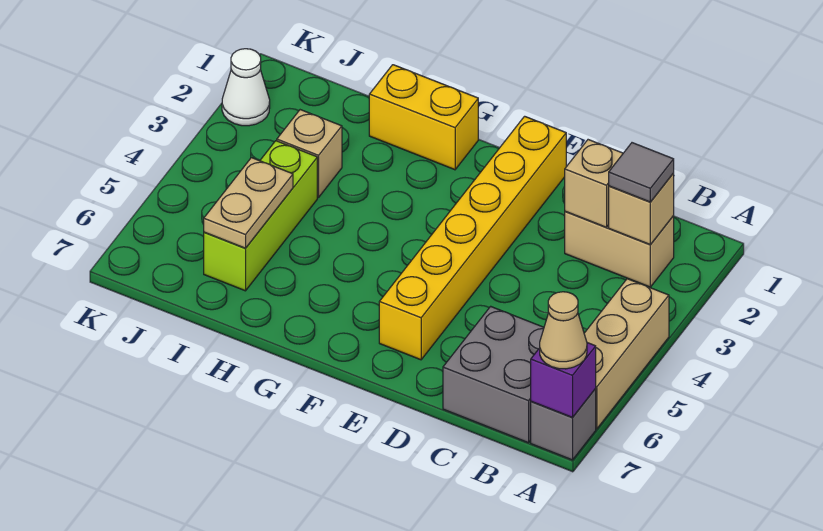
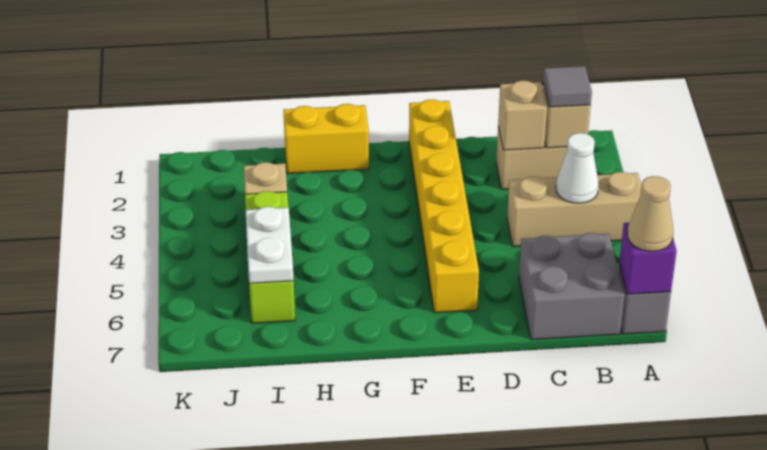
tan 1x3 brick [584,279,669,429] -> tan 1x3 brick turned to [507,172,641,247]
tan 1x2 plate [204,158,293,248] -> white 1x2 plate [246,207,294,283]
white 1x1 cone [222,49,270,126] -> white 1x1 cone moved to [556,133,599,203]

